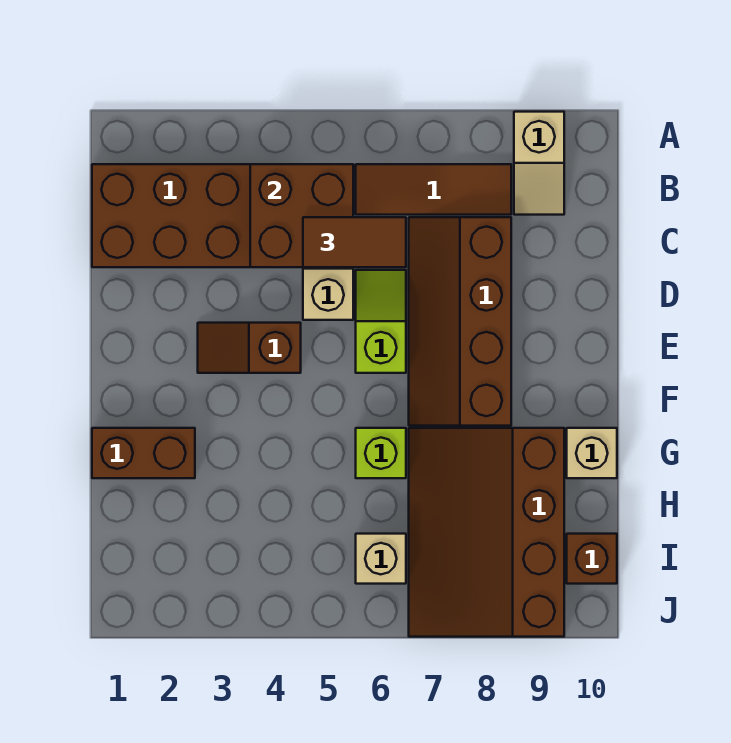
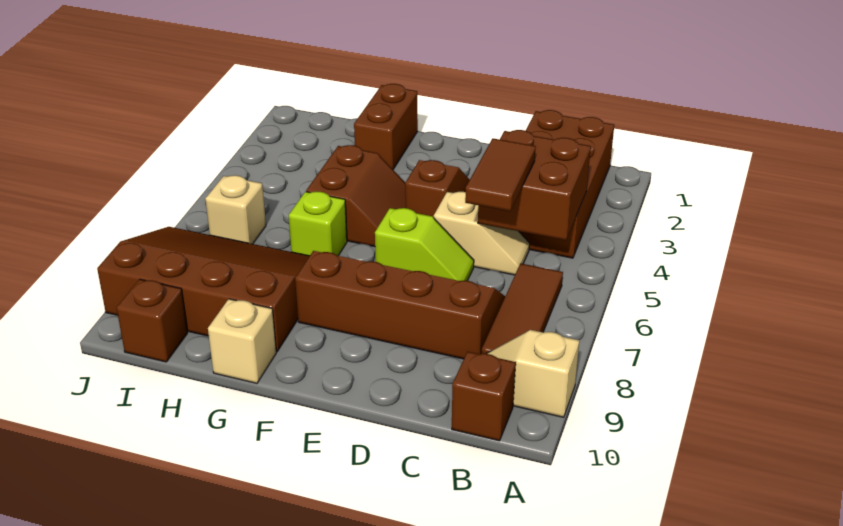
none -> brown 1x1 brick [452,352,516,441]
none -> brown 2x2 slope [306,145,406,247]

